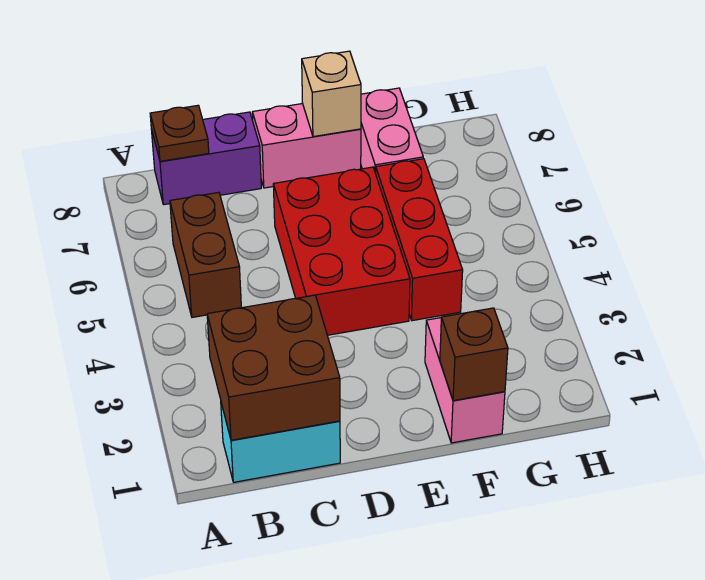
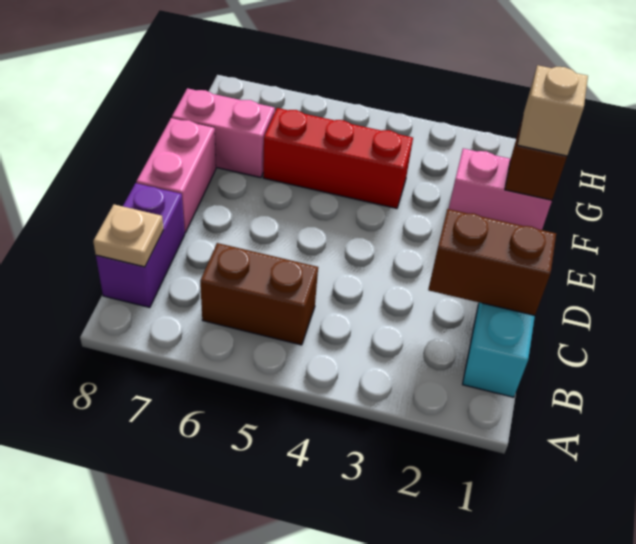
brown 2x2 brick [207,295,340,440] -> brown 1x2 brick [428,209,556,315]
brown 1x1 plate [150,105,209,161] -> tan 1x1 plate [93,205,163,267]
red 2x3 brick [273,167,410,335] -> none
tan 1x1 brick [302,51,361,137] -> tan 1x1 brick moved to [518,65,588,156]

